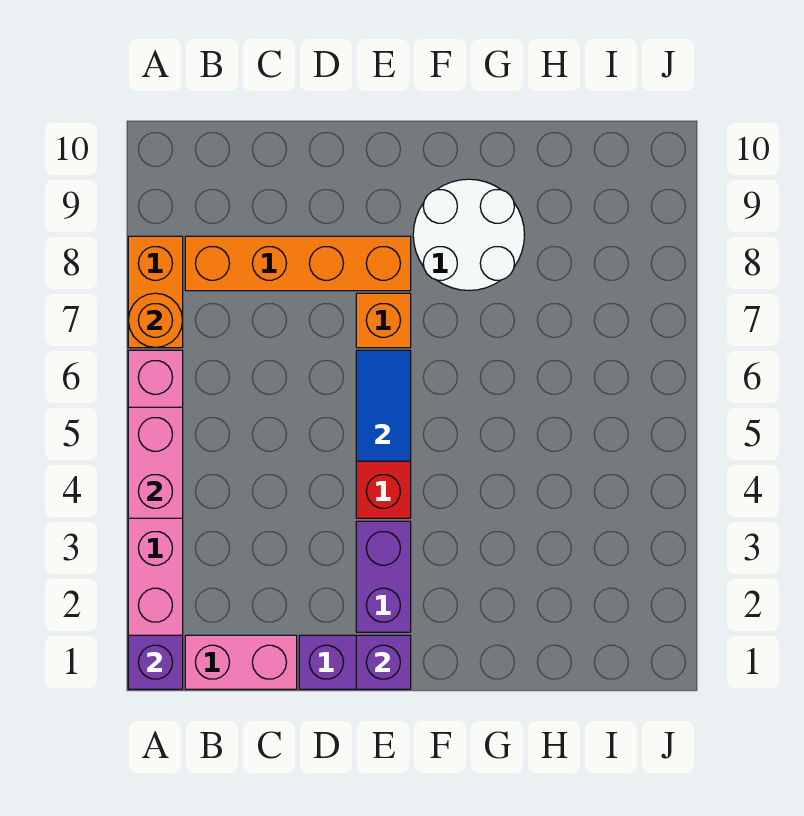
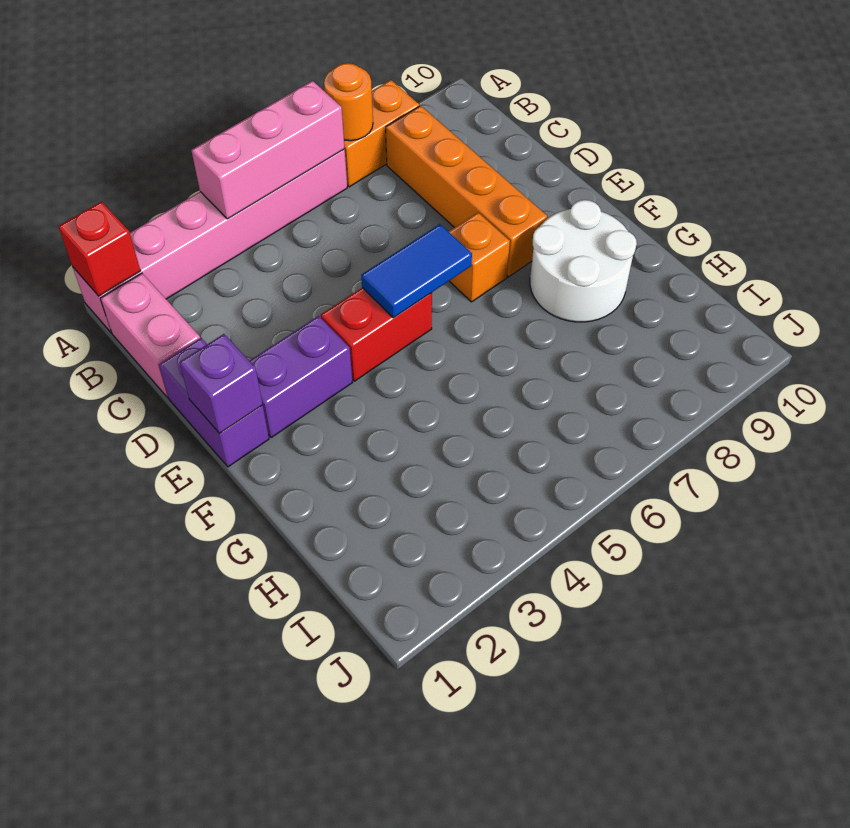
purple 1x1 brick [128,635,183,689] -> red 1x1 brick [58,202,140,296]
pink 1x2 brick [128,407,183,518] -> pink 1x3 brick [191,81,345,219]

